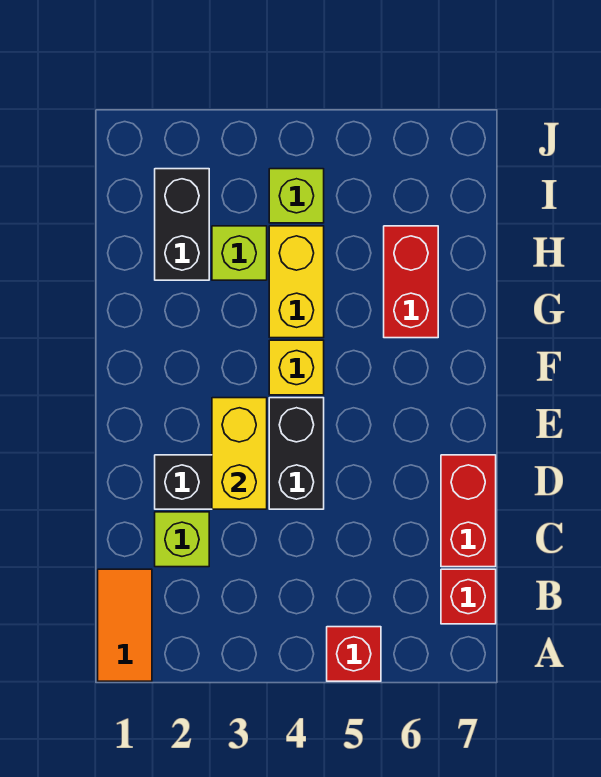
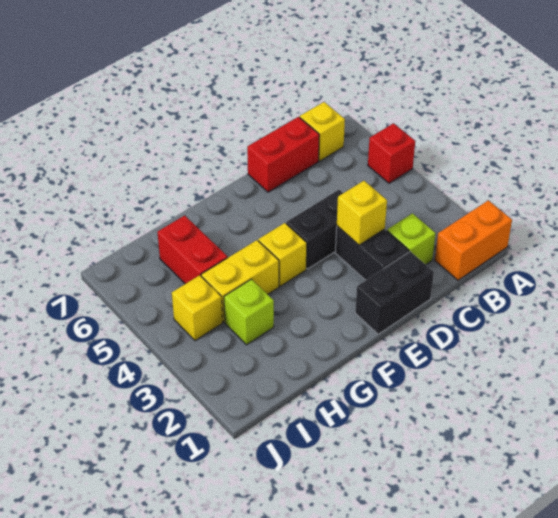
orange 1x2 tile [98,569,152,681] -> orange 1x2 brick [435,200,512,280]
red 1x1 brick [441,569,496,624] -> yellow 1x1 brick [300,102,345,161]
yellow 1x2 brick [212,398,267,509] -> yellow 1x1 brick [337,181,387,245]
red 1x2 brick [384,226,438,338] -> red 1x2 brick turned to [158,215,228,284]
black 1x2 brick [155,169,209,280] -> black 1x2 brick moved to [355,251,434,334]
lime 1x1 brick [269,169,324,223] -> yellow 1x1 brick [172,275,223,341]

